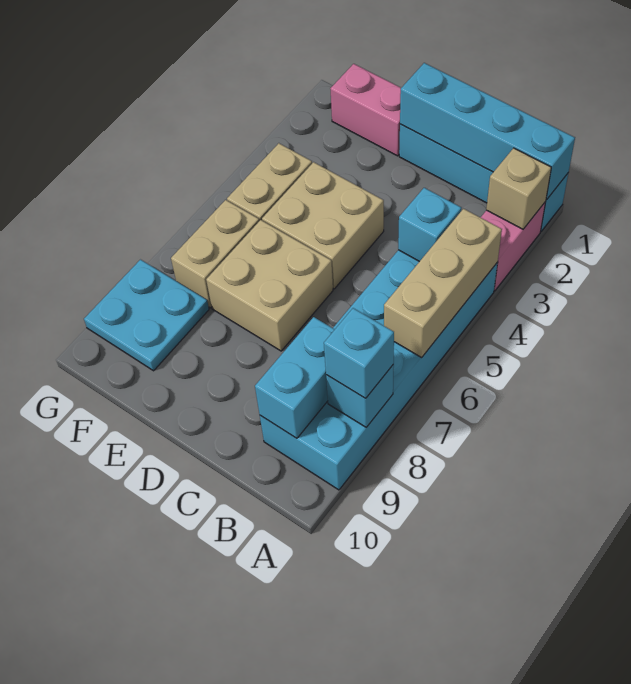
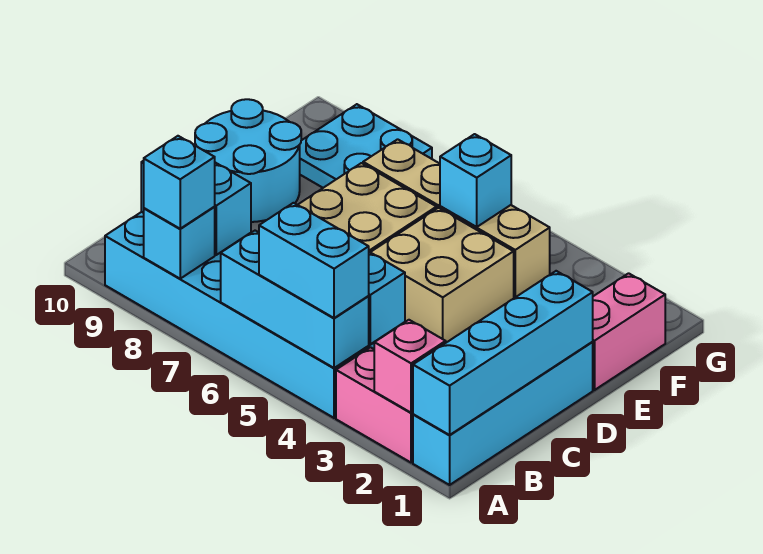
tan 1x1 brick [486,148,551,229] -> pink 1x1 brick [374,320,446,413]
tan 1x3 brick [384,209,502,357] -> cyan 1x3 brick [221,231,369,368]
none -> cyan 1x2 brick [259,203,369,318]
none -> cyan 2x2 round brick [195,99,301,222]
none -> cyan 1x1 brick [440,134,511,227]

